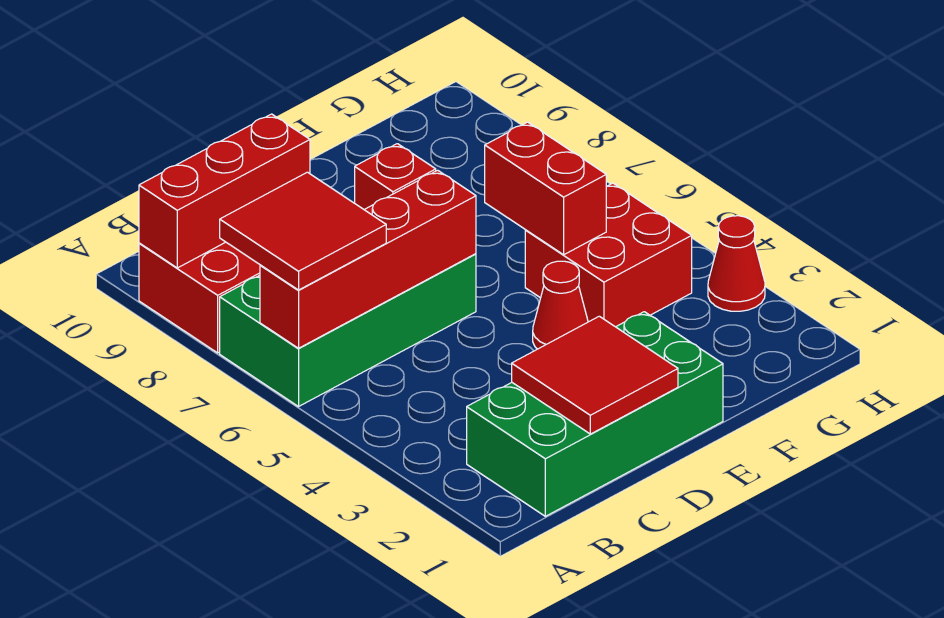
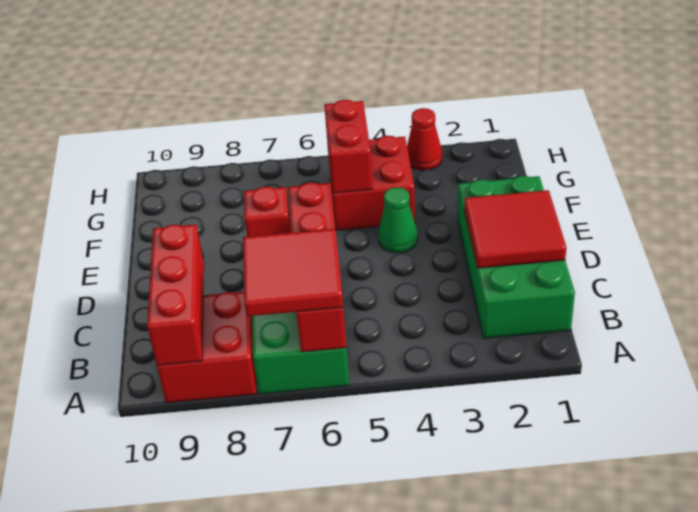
red 1x1 cone [533,261,588,349] -> green 1x1 cone [378,187,418,253]
red 1x2 brick [485,122,606,255] -> red 1x2 brick turned to [324,100,372,193]

